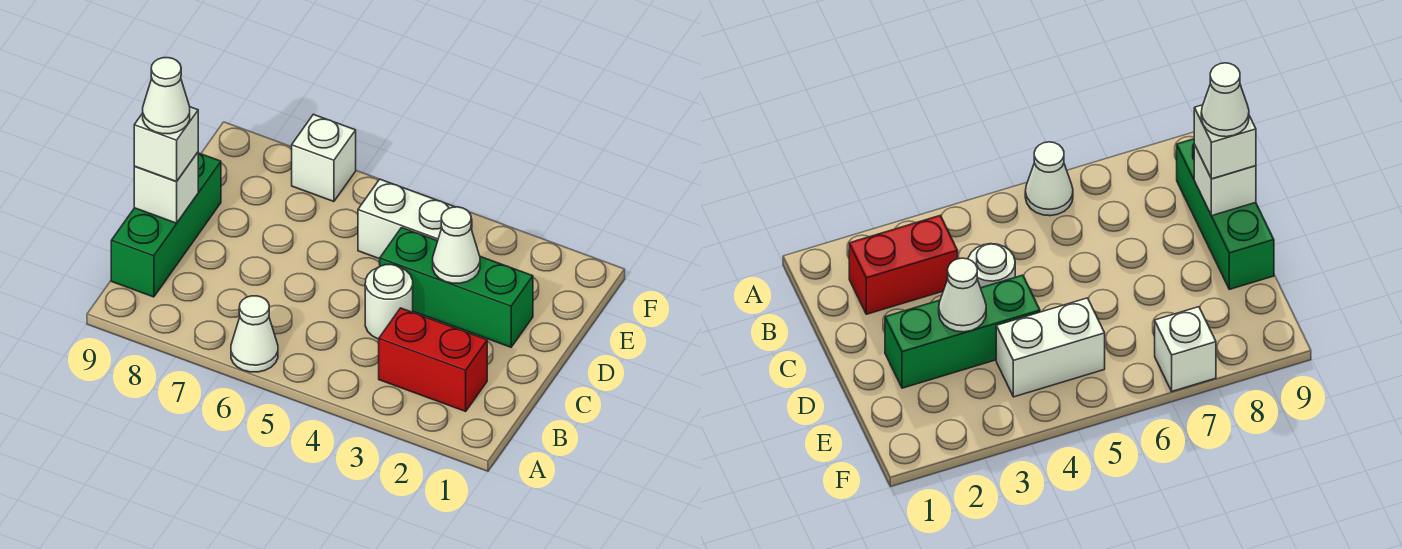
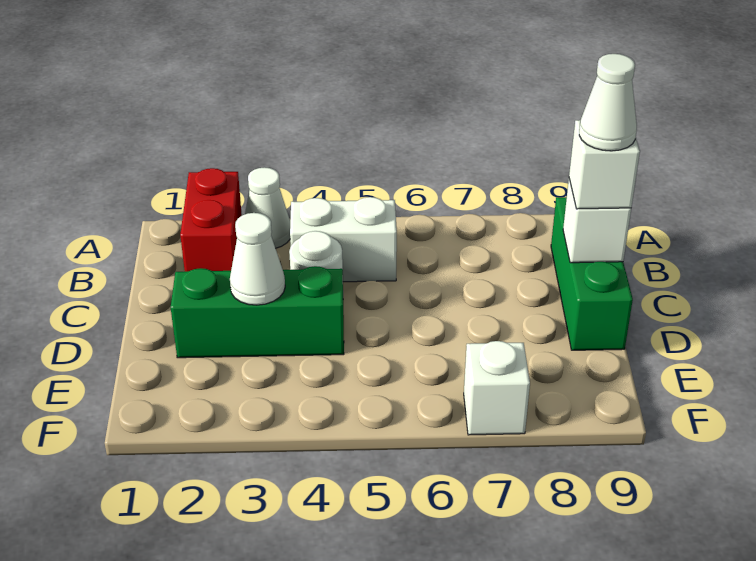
white 1x1 cone [231,296,278,372] -> white 1x1 cone moved to [245,167,290,248]
red 1x2 brick [379,308,487,411] -> red 1x2 brick turned to [180,168,242,271]
white 1x2 brick [358,179,454,259] -> white 1x2 brick moved to [290,197,397,282]

